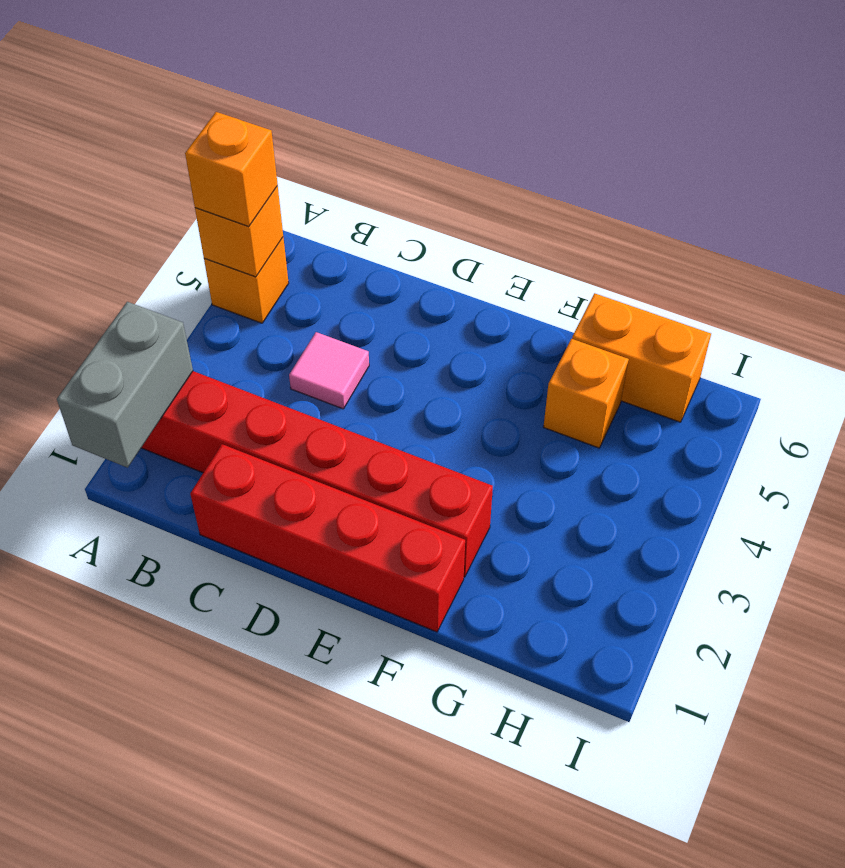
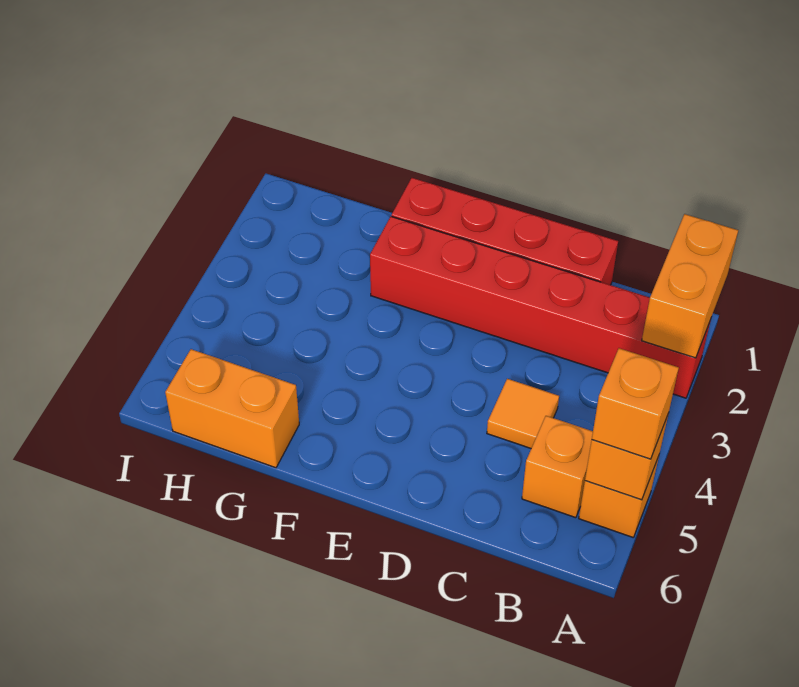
grey 1x2 brick [57,302,193,468] -> orange 1x2 brick [642,214,738,358]
pink 1x1 tile [289,332,369,409] -> orange 1x1 tile [487,379,559,448]
orange 1x1 brick [544,339,629,448] -> orange 1x1 brick moved to [522,416,593,518]

